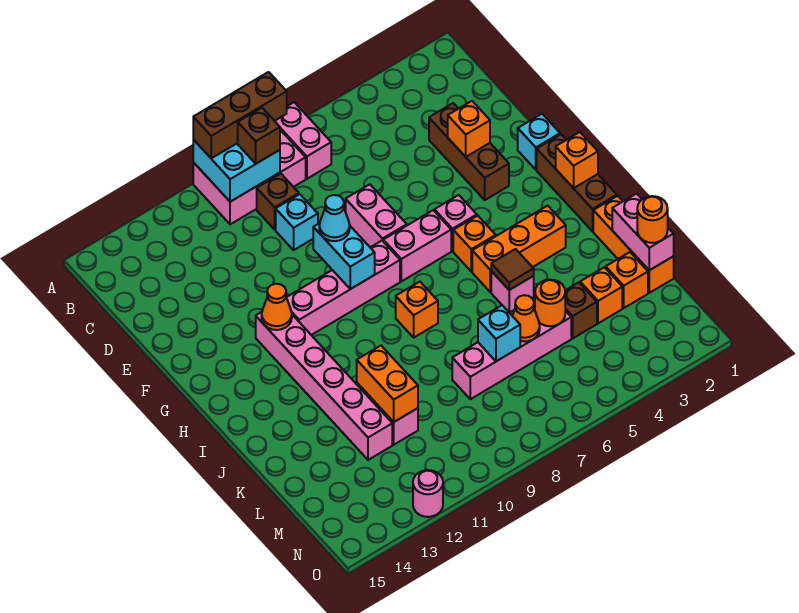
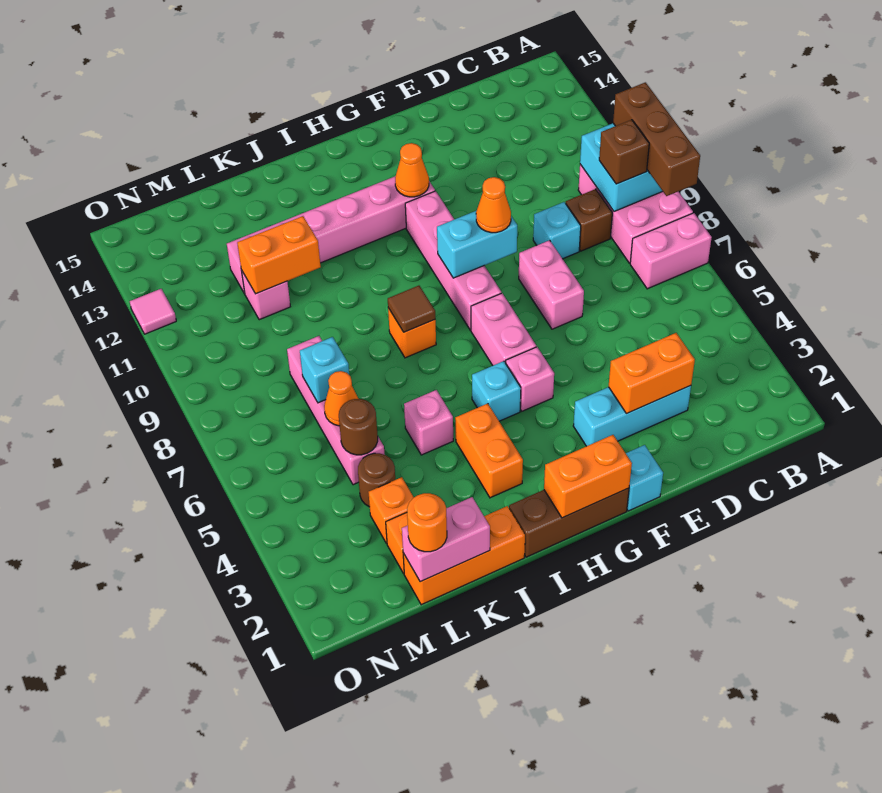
brown 1x3 brick [429,103,509,200] -> cyan 1x3 brick [573,386,691,446]
orange 1x1 brick [448,101,490,157] -> orange 1x2 brick [609,333,695,413]
pink 1x2 brick [346,184,407,247] -> pink 1x2 brick turned to [519,240,584,329]
cyan 1x1 cone [319,195,350,241] -> orange 1x1 cone [476,177,511,233]
orange 1x1 brick [556,132,598,188] -> orange 1x2 brick [544,435,632,518]
orange 1x1 brick [453,215,496,272] -> cyan 1x1 brick [472,361,521,421]
orange 1x3 brick [472,206,566,292] -> orange 1x2 brick [455,403,523,498]
brown 1x1 tile [491,249,534,290] -> brown 1x1 tile moved to [388,286,435,332]
brown 1x1 brick [565,283,597,338] -> brown 1x1 round brick [358,453,395,507]
orange 1x1 round brick [535,280,565,326] -> brown 1x1 round brick [339,399,378,455]
pink 1x1 round brick [413,470,443,517] -> pink 1x1 tile [130,289,176,334]

